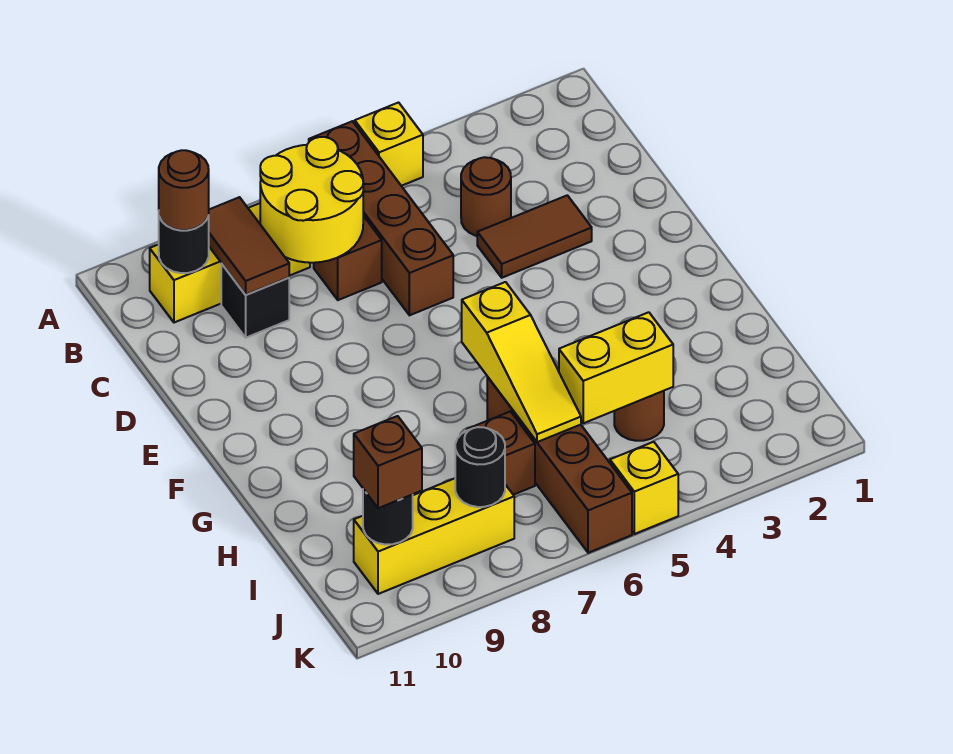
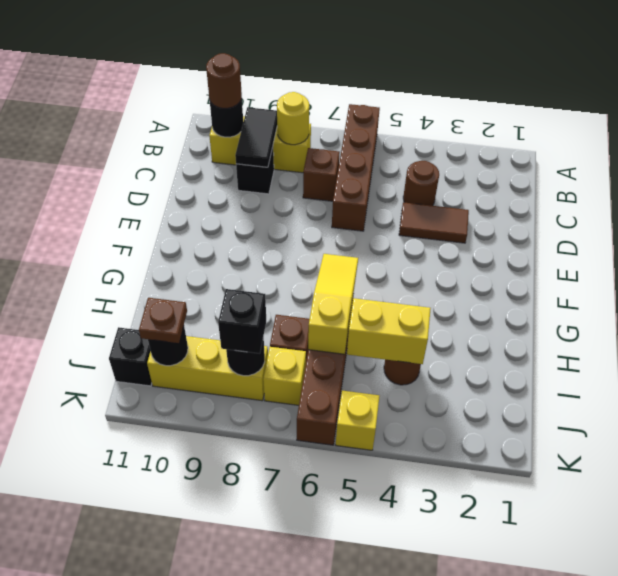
yellow 1x1 brick [355,103,423,186] -> yellow 1x1 brick moved to [263,347,306,405]
yellow 2x2 round brick [260,137,363,263] -> yellow 1x1 round brick [277,92,309,145]
brown 1x2 tile [209,197,289,295] -> black 1x2 tile [235,107,277,167]
yellow 1x3 slope [462,282,581,442] -> yellow 1x3 slope turned to [308,254,358,354]
none -> black 1x1 brick [218,289,266,354]
brown 1x1 brick [354,416,422,508] -> brown 1x1 plate [139,298,187,343]
none -> black 1x1 brick [109,327,152,386]

